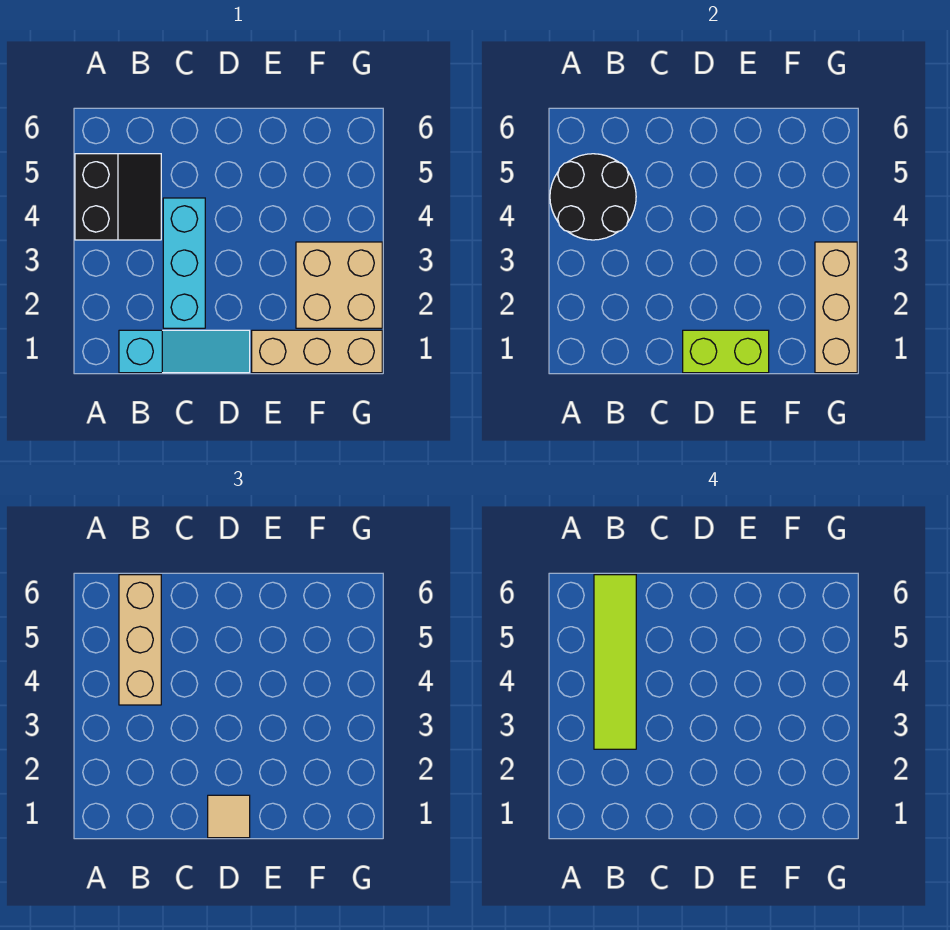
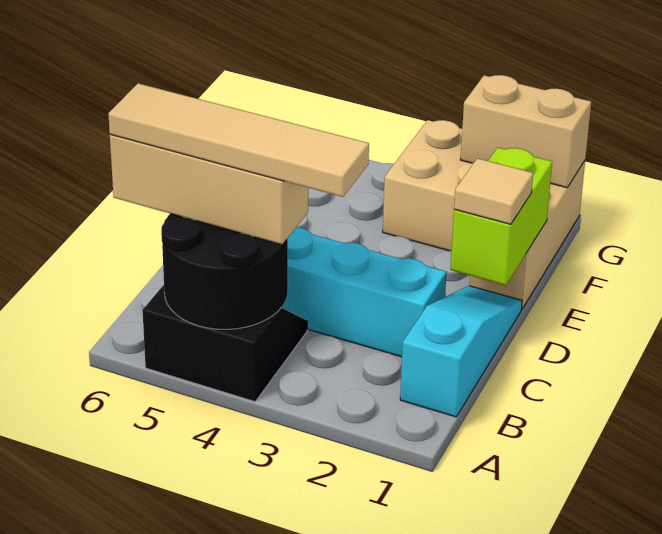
lime 1x4 tile [594,575,636,749] -> tan 1x4 tile [108,83,369,197]
tan 1x3 brick [815,242,857,373] -> tan 1x2 brick [460,75,591,188]

